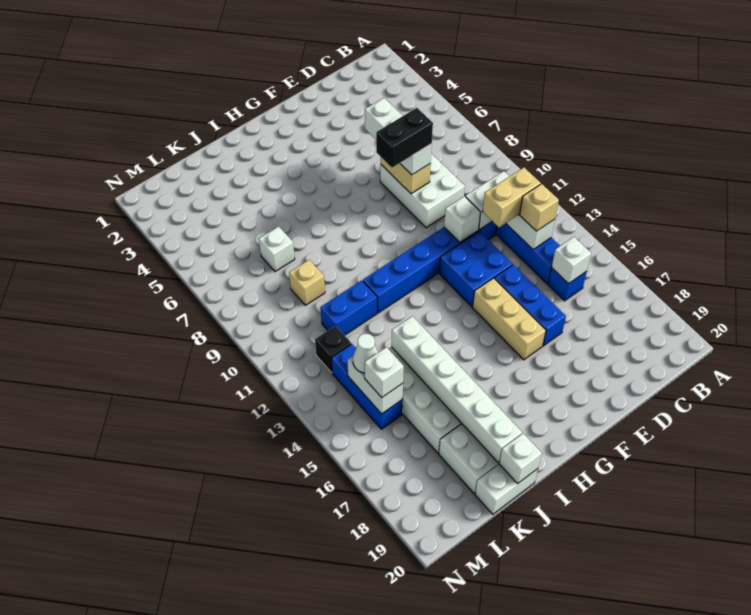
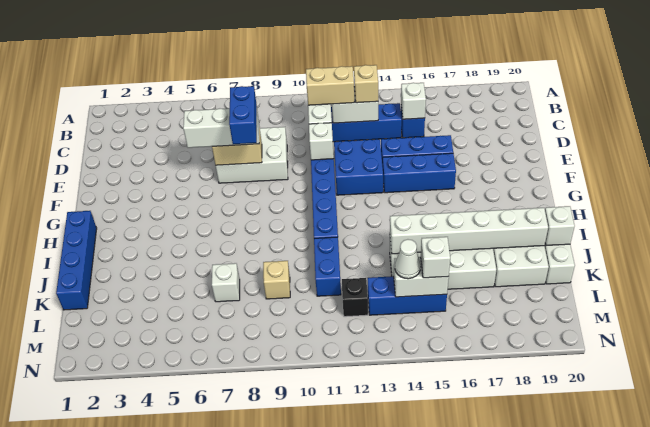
tan 1x2 brick [483,168,541,227] -> tan 1x2 brick turned to [306,66,354,105]
black 1x2 brick [376,108,433,167] -> blue 1x2 brick [229,86,257,144]
tan 1x3 brick [473,278,546,360] -> blue 1x3 brick [383,153,456,193]
none -> blue 1x4 brick [56,211,97,310]

